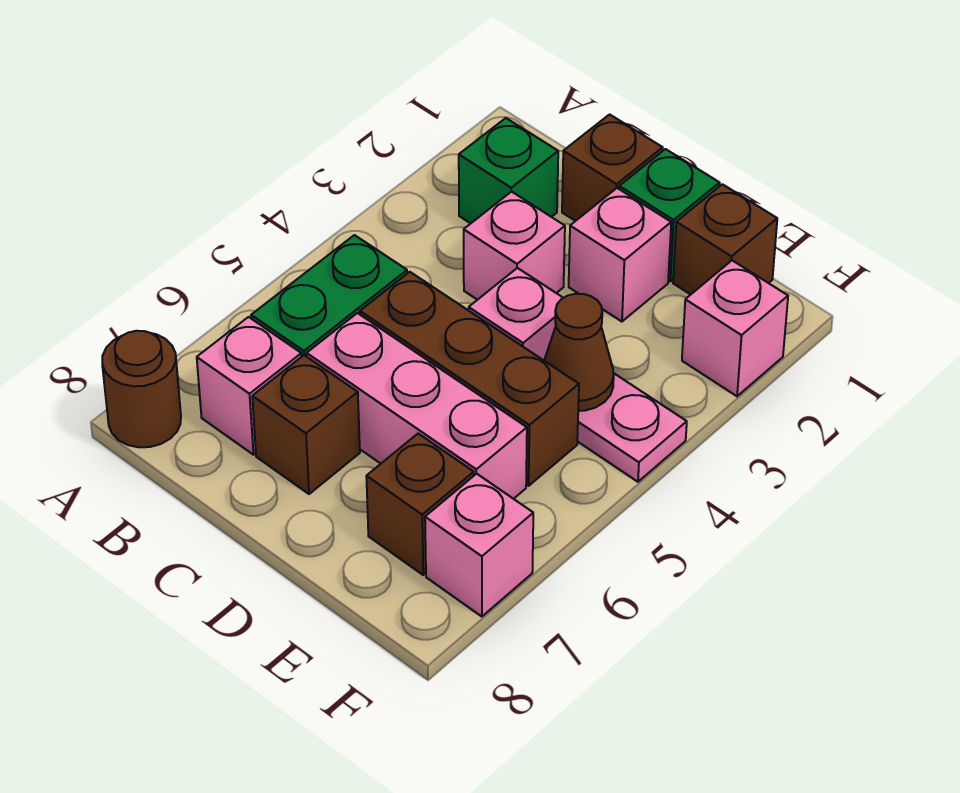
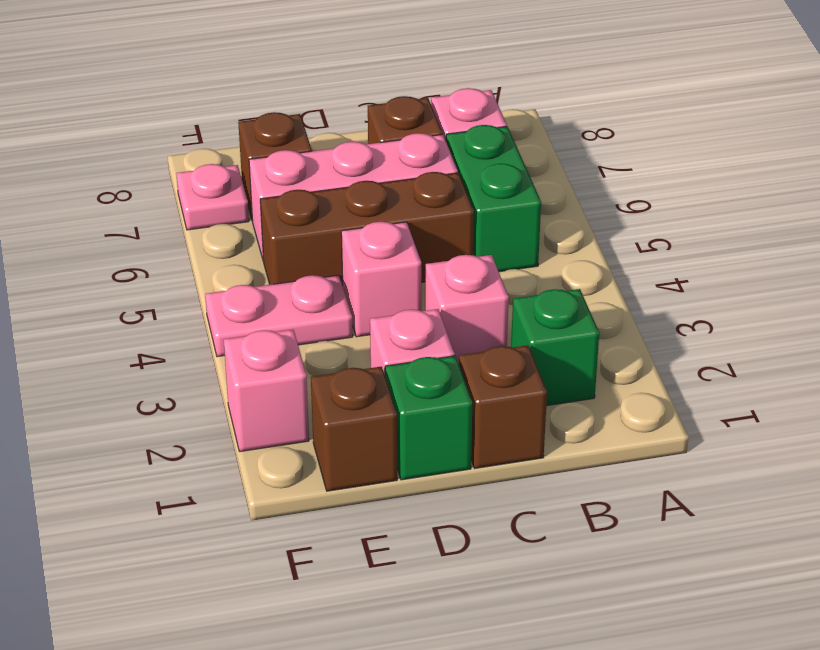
brown 1x1 round brick [102,331,181,447] -> none
brown 1x1 cone [544,294,614,411] -> none
pink 1x1 brick [425,474,533,617] -> pink 1x1 plate [176,164,249,230]

